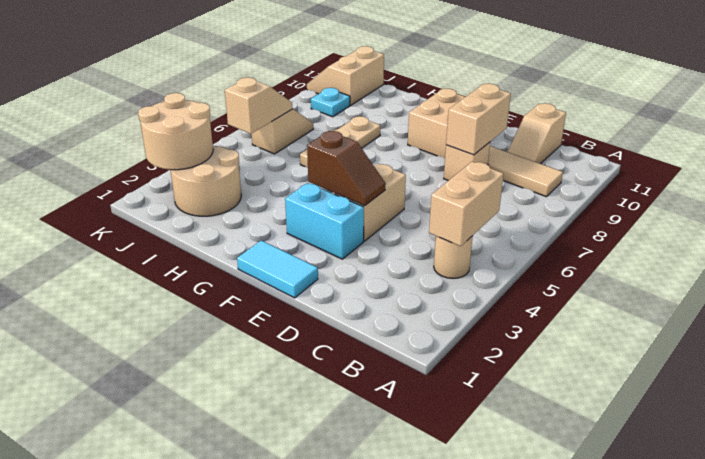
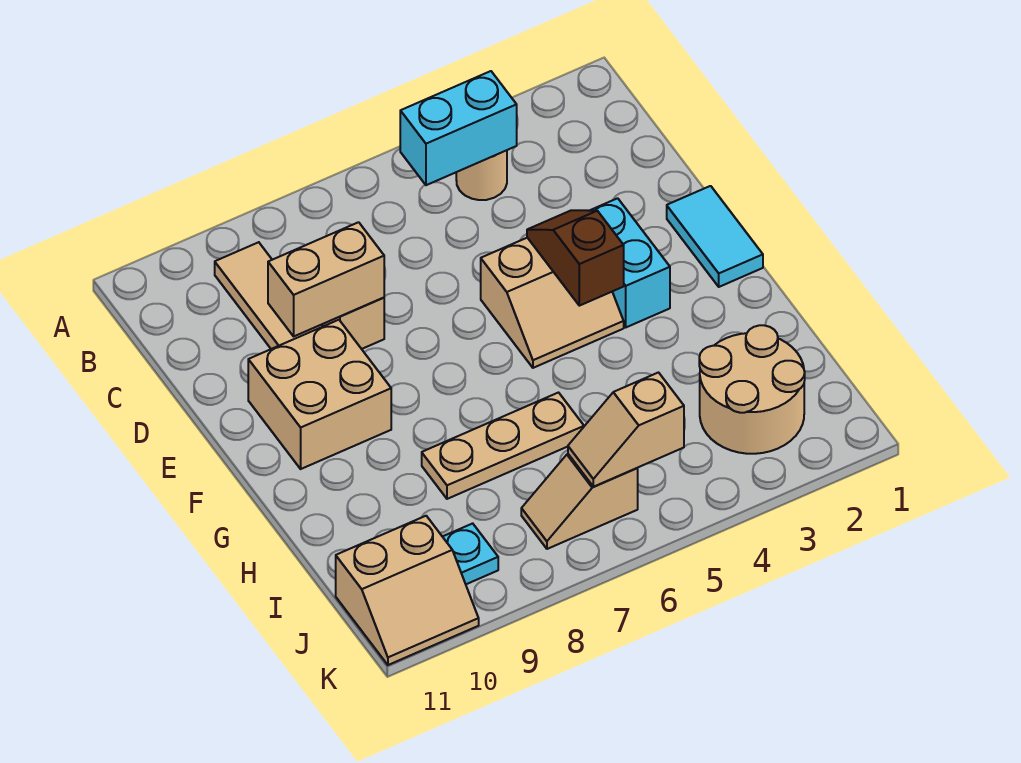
tan 1x2 brick [429,162,503,246] -> cyan 1x2 brick [400,71,517,185]
tan 1x2 slope [508,103,566,164] -> none
tan 2x2 round brick [138,93,213,170] -> none

